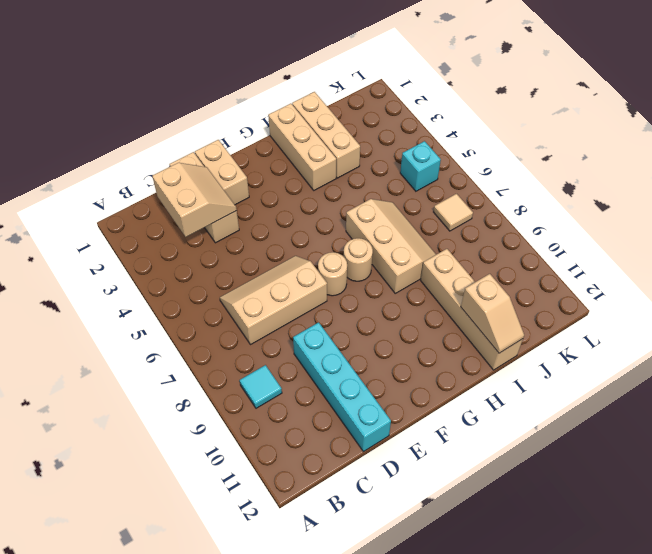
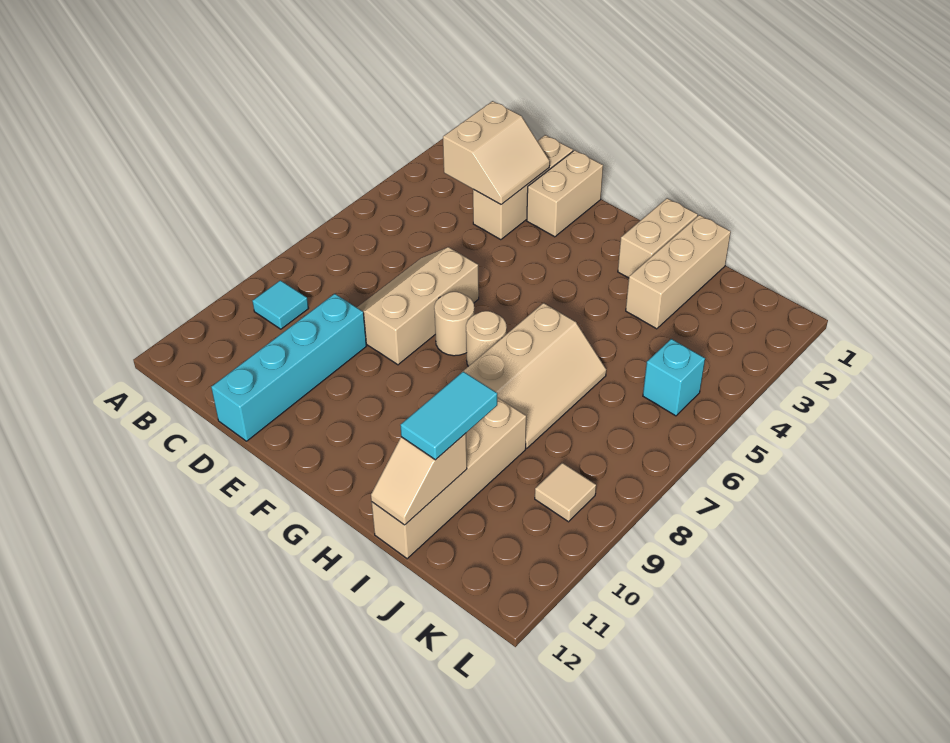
tan 2x3 slope [220,256,327,345] -> tan 2x3 slope turned to [357,247,479,365]
tan 1x3 brick [268,104,336,190] -> tan 1x2 brick [618,198,698,278]
none -> cyan 1x2 tile [400,372,497,460]
tan 1x1 tile [434,194,473,231] -> tan 1x1 tile moved to [535,463,596,522]

